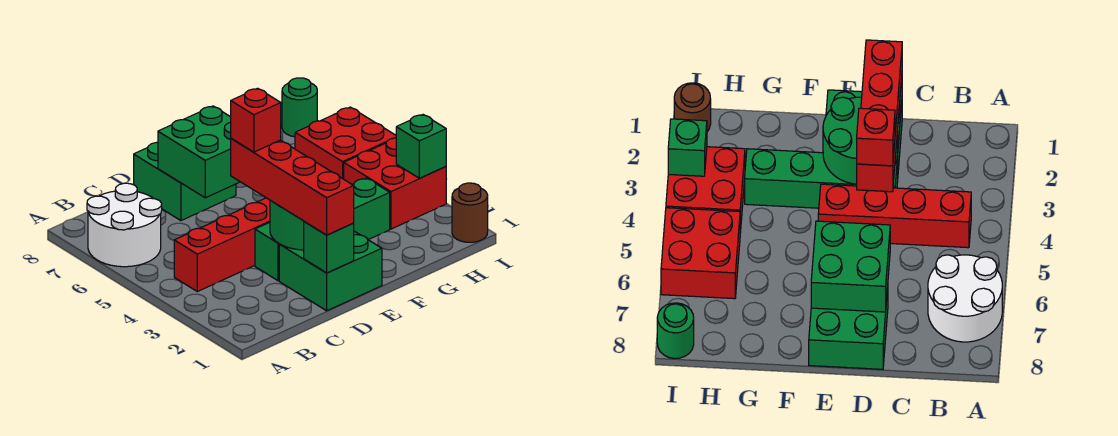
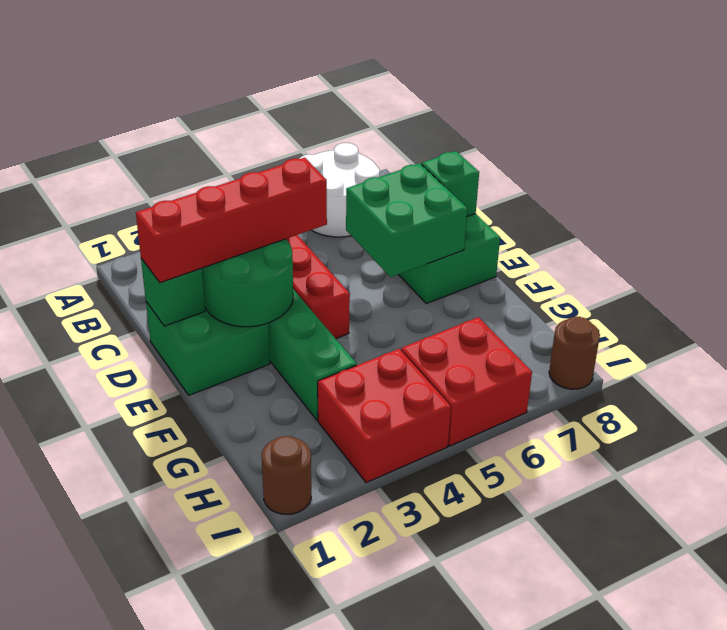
red 1x1 brick [231,88,281,152] -> none
green 1x1 brick [396,115,446,178] -> green 1x1 brick moved to [422,151,479,216]
green 1x1 round brick [282,78,317,137] -> brown 1x1 round brick [549,317,600,389]

